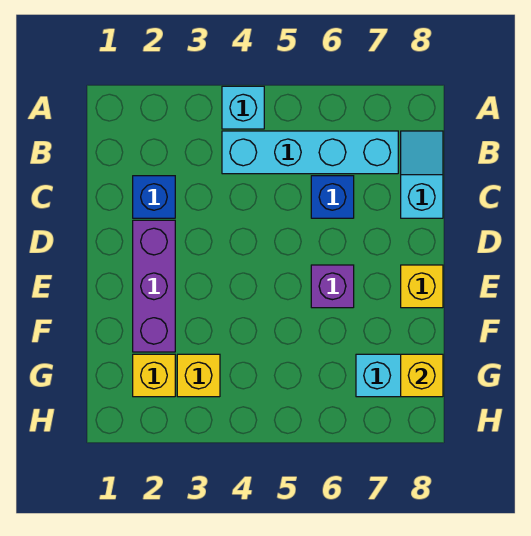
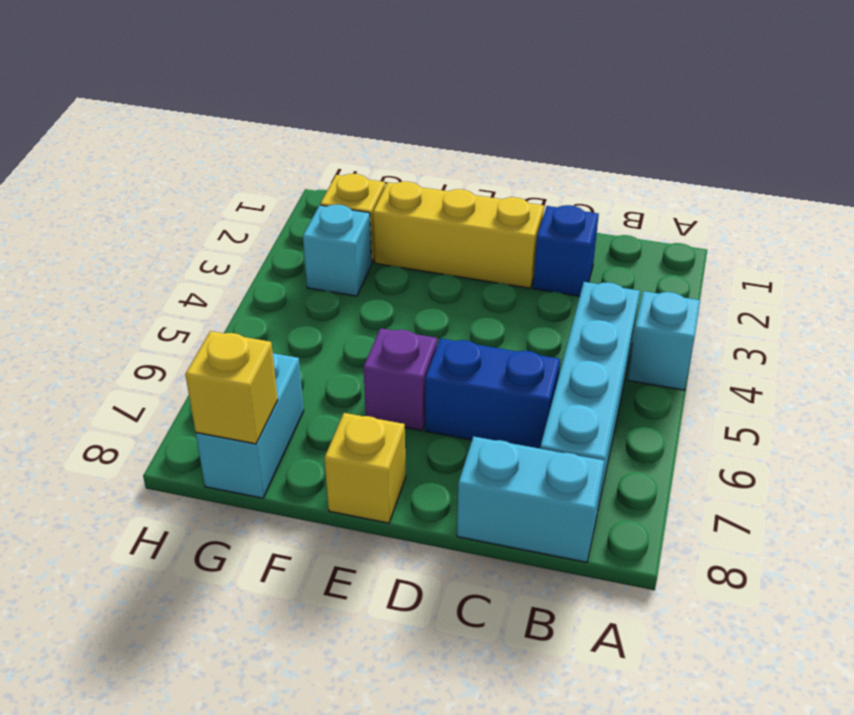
cyan 1x2 slope [401,131,443,218] -> cyan 1x2 brick [457,437,605,562]
blue 1x1 brick [311,176,354,218] -> blue 1x2 brick [425,338,560,449]
purple 1x3 brick [133,220,175,352] -> yellow 1x3 brick [373,181,544,288]
yellow 1x1 brick [177,354,220,397] -> cyan 1x1 brick [303,205,372,296]

